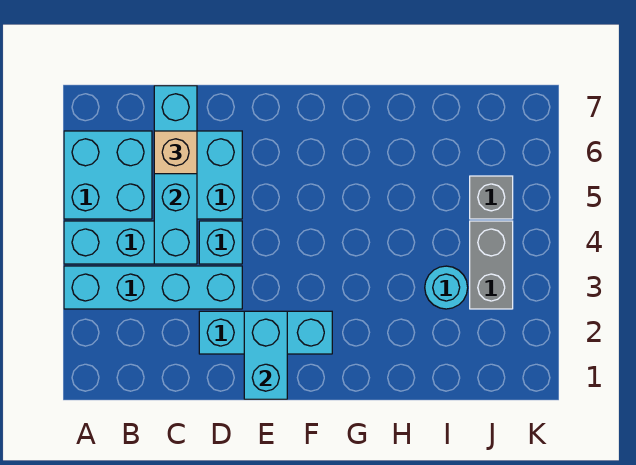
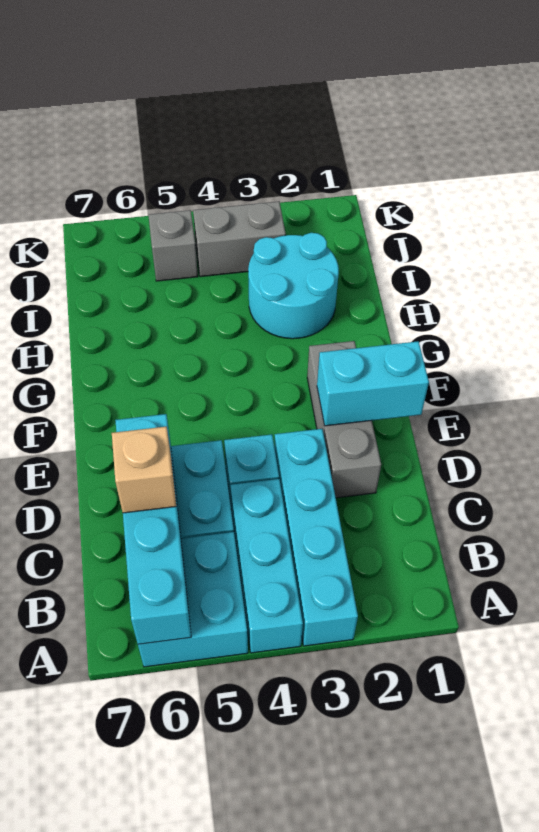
cyan 1x4 brick [154,86,197,264] -> cyan 1x4 brick turned to [115,414,191,644]
cyan 1x3 brick [199,311,332,354] -> grey 1x3 brick [307,341,381,498]
cyan 1x1 round brick [425,266,468,309] -> cyan 2x2 round brick [248,233,339,339]

